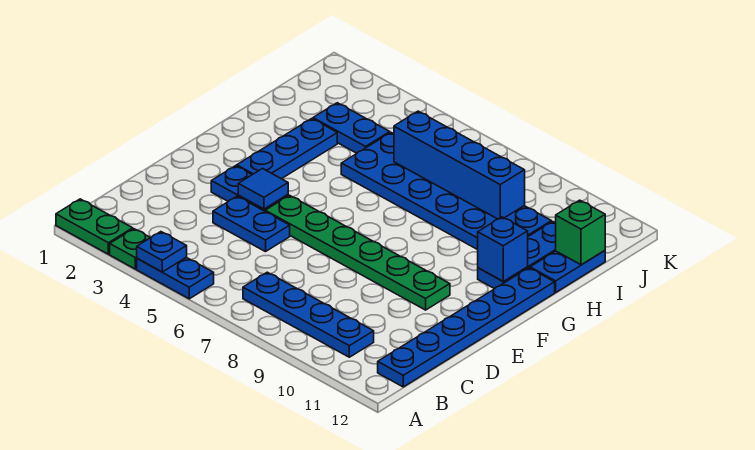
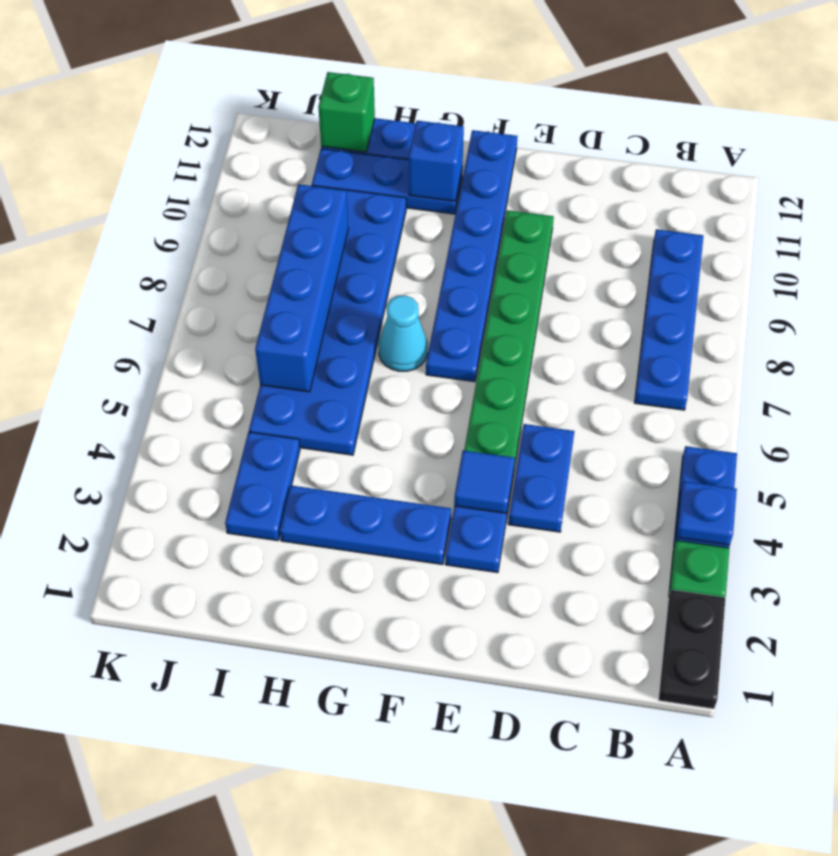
green 1x2 plate [56,199,133,254] -> black 1x2 plate [659,590,725,709]
blue 1x6 plate [378,268,555,387] -> blue 1x6 plate turned to [426,130,517,382]
none -> cyan 1x1 cone [379,296,428,371]

